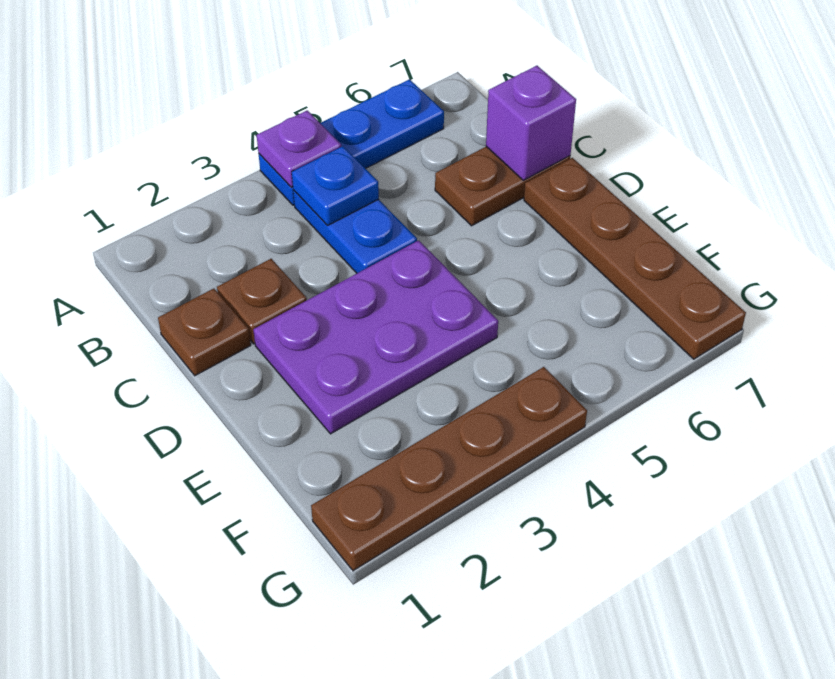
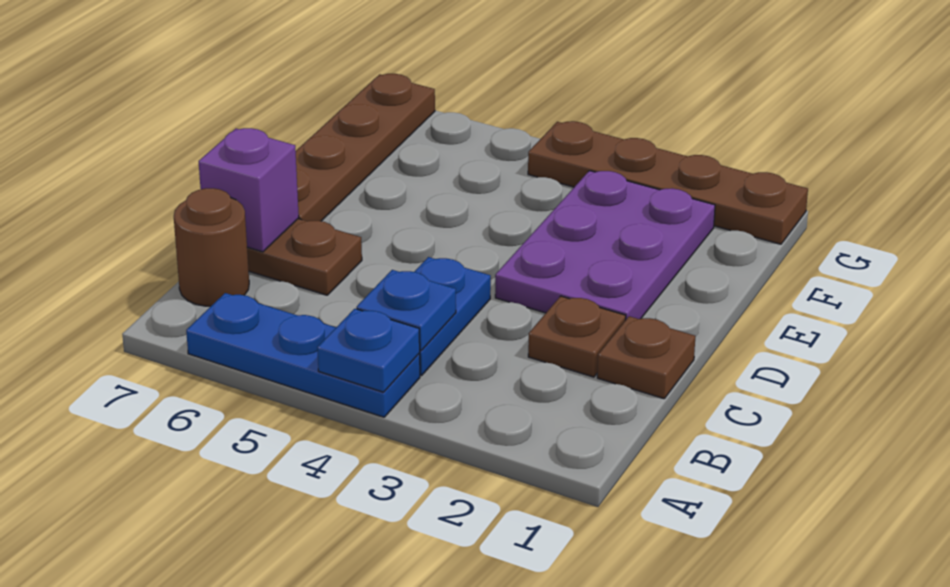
purple 1x1 plate [257,110,341,187] -> blue 1x1 plate [317,309,420,392]
none -> brown 1x1 round brick [174,188,249,306]
purple 2x3 plate [253,240,498,434] -> purple 2x3 plate turned to [495,171,715,320]

